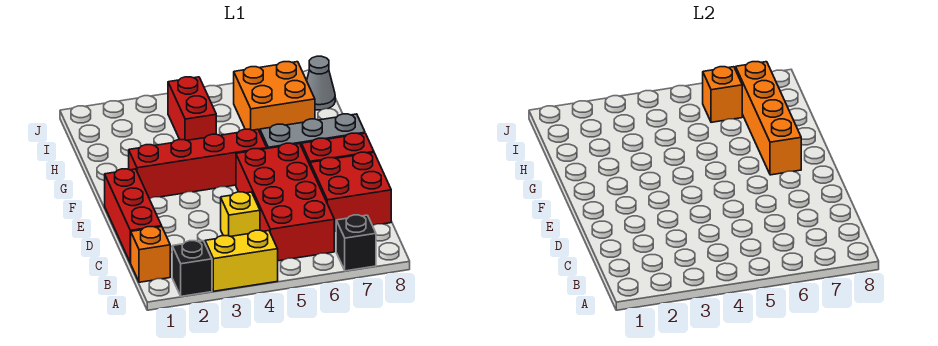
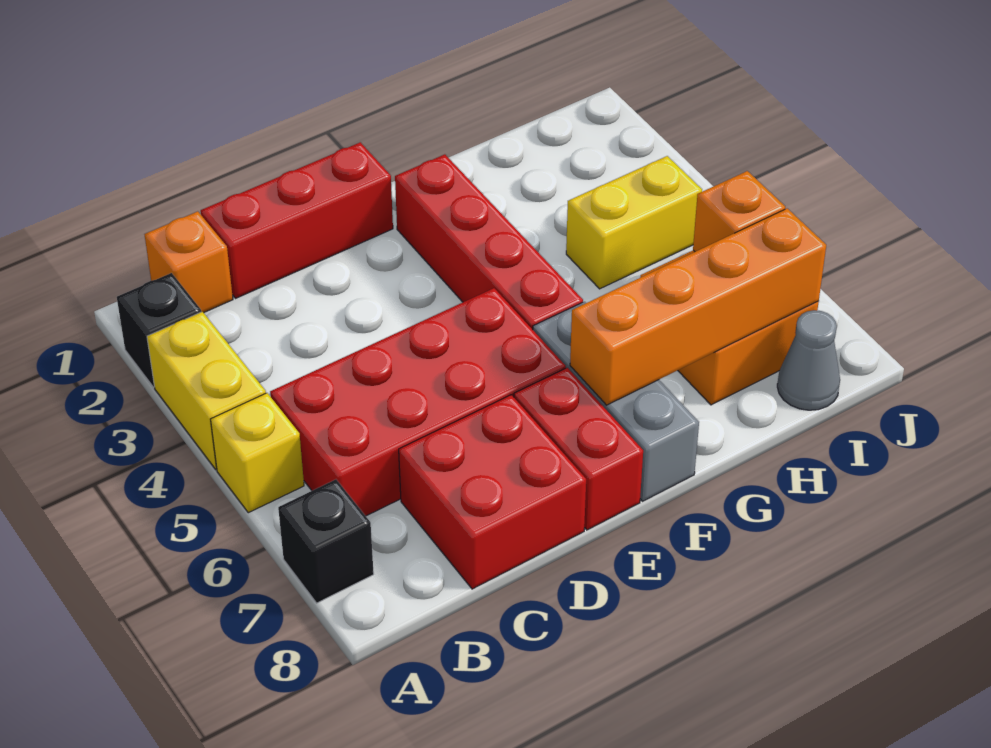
yellow 1x1 brick [221,192,260,236] -> yellow 1x1 brick moved to [211,393,304,513]
red 1x2 brick [168,77,216,140] -> yellow 1x2 brick [566,156,702,289]

